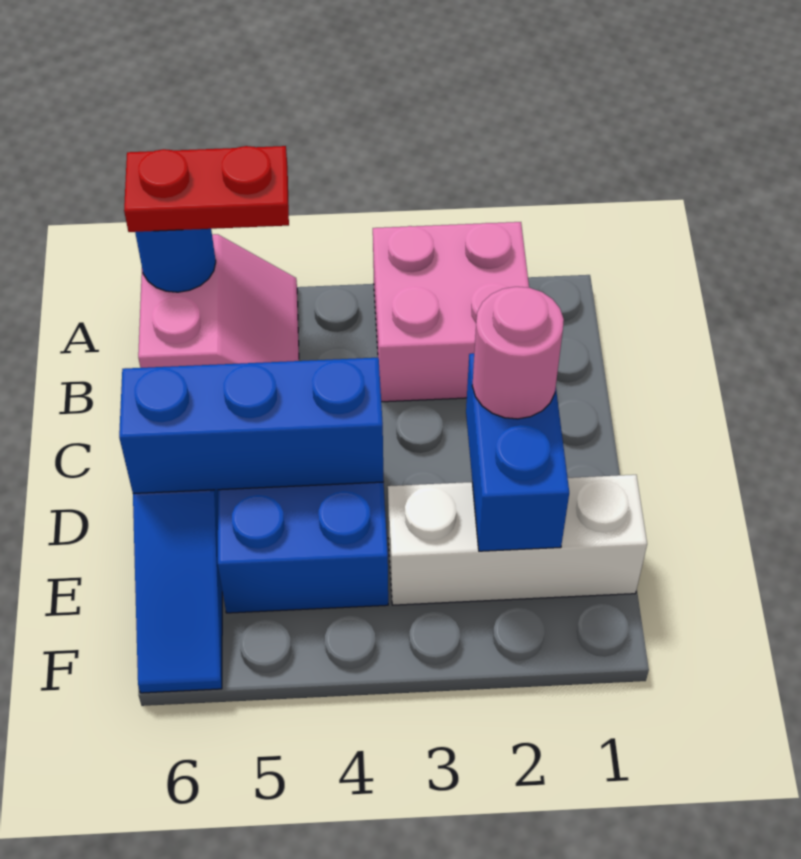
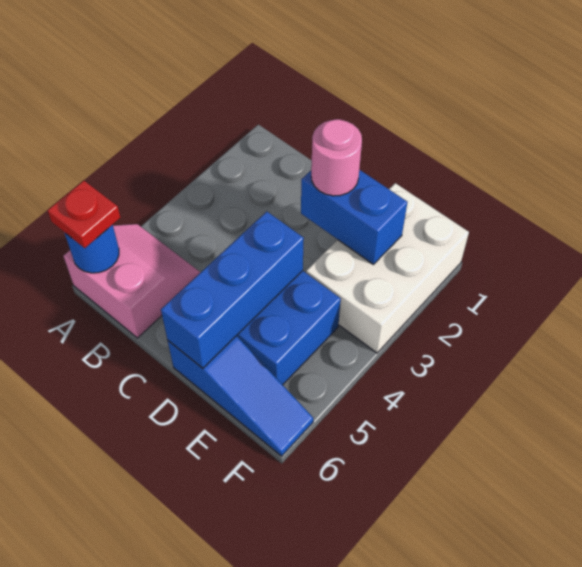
pink 2x2 brick [373,222,529,402] -> none
red 1x2 plate [124,146,289,232] -> red 1x1 plate [47,181,121,248]
white 1x3 brick [388,475,647,605] -> white 2x3 brick [306,183,469,353]

